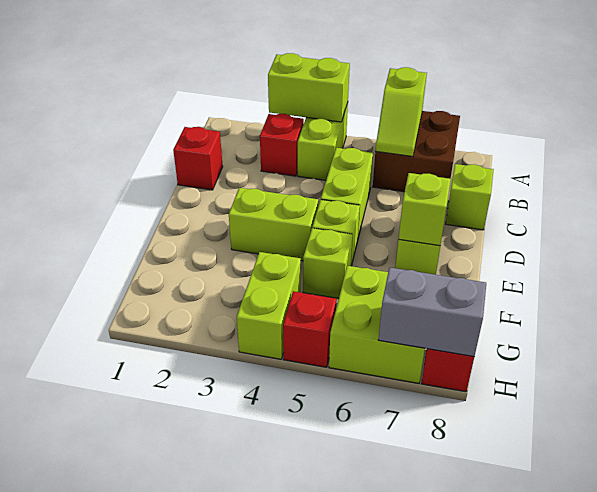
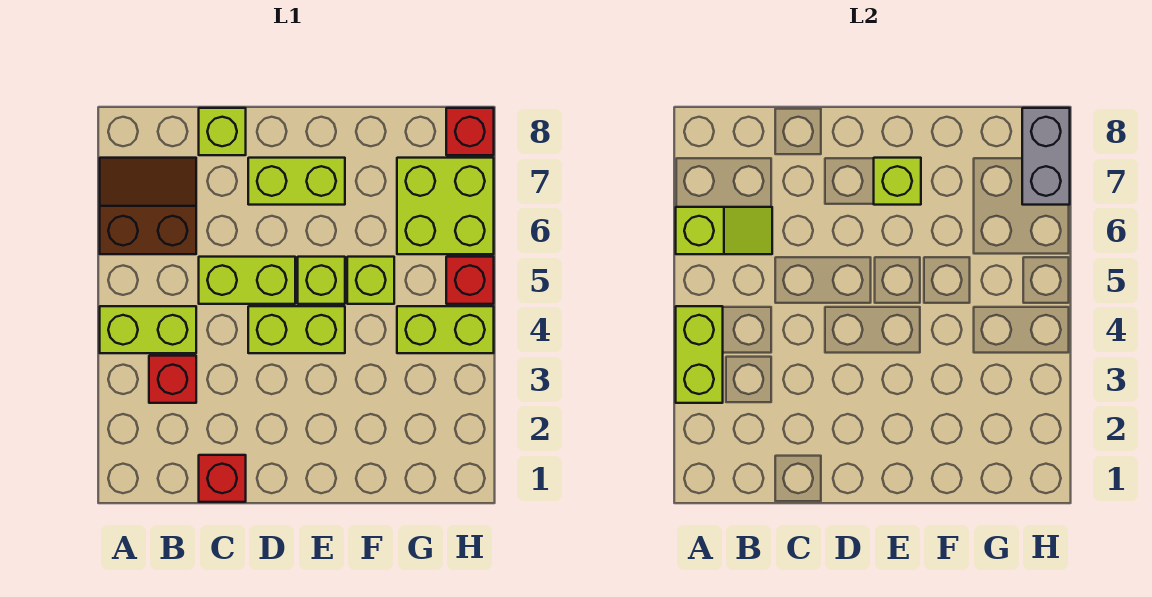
brown 2x2 brick [373,111,460,192] -> brown 2x2 slope [100,158,196,254]
lime 1x2 brick [229,188,318,261] -> lime 1x2 brick turned to [248,306,345,353]

